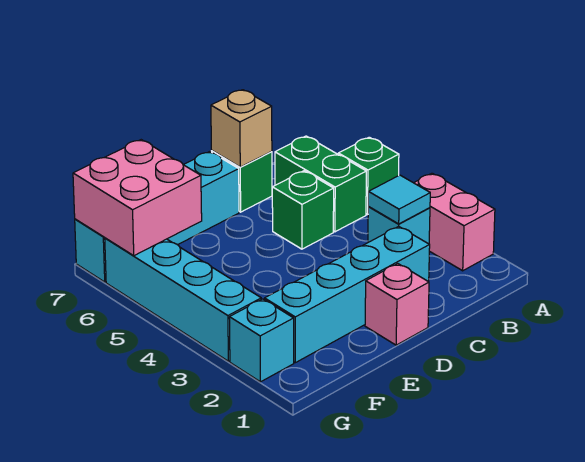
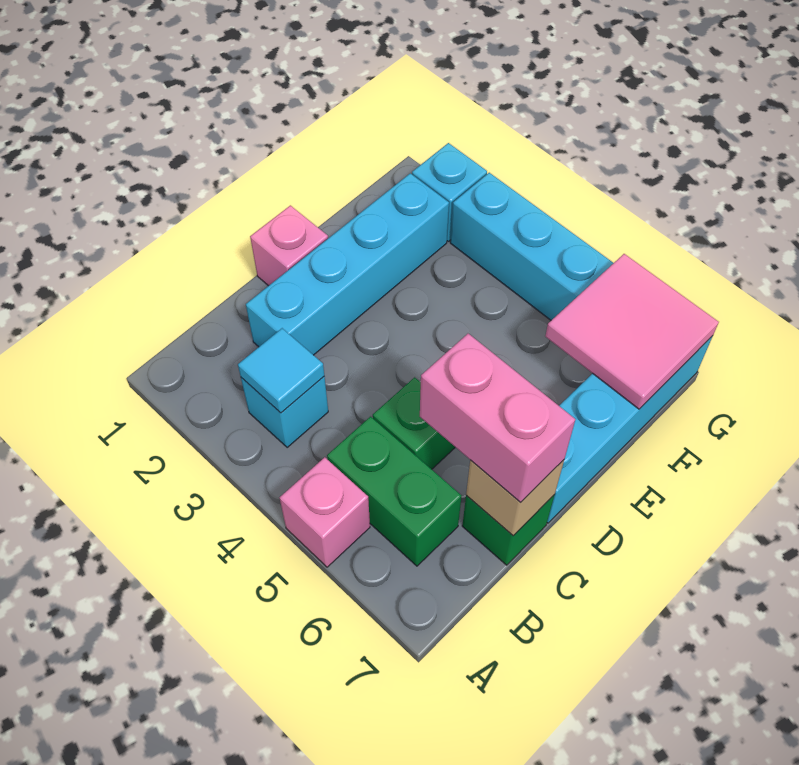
pink 1x2 brick [414,173,495,271] -> pink 1x2 brick moved to [420,334,575,502]
green 1x1 brick [338,137,399,215] -> pink 1x1 brick [280,457,370,567]
pink 2x2 brick [73,140,202,256] -> pink 2x2 tile [545,254,719,409]

